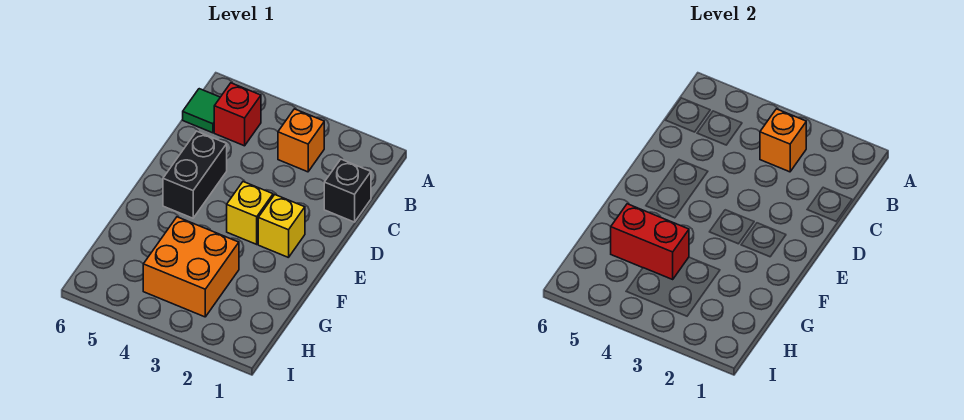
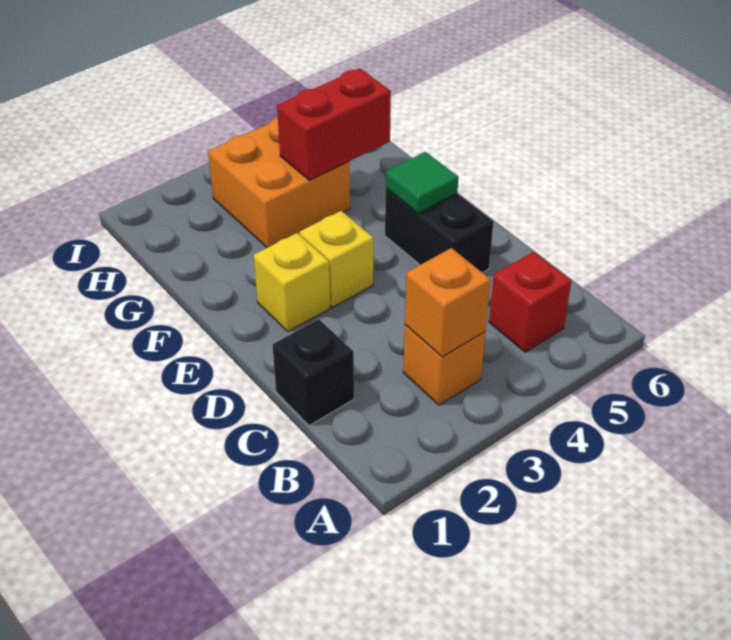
green 1x1 tile [183,89,220,133] -> green 1x1 tile moved to [386,152,459,213]

